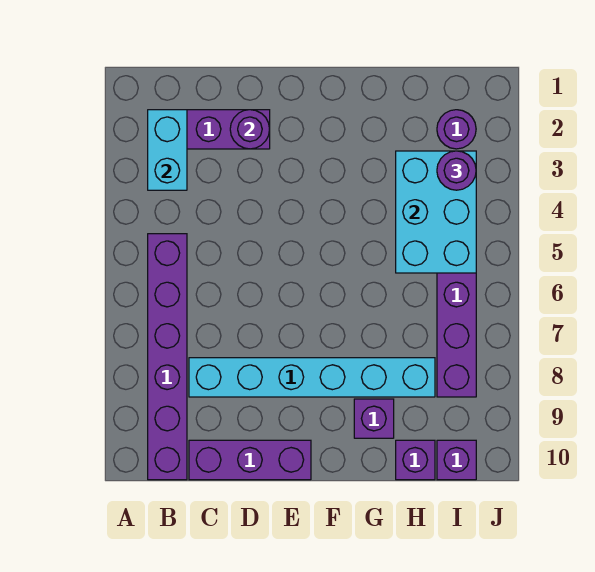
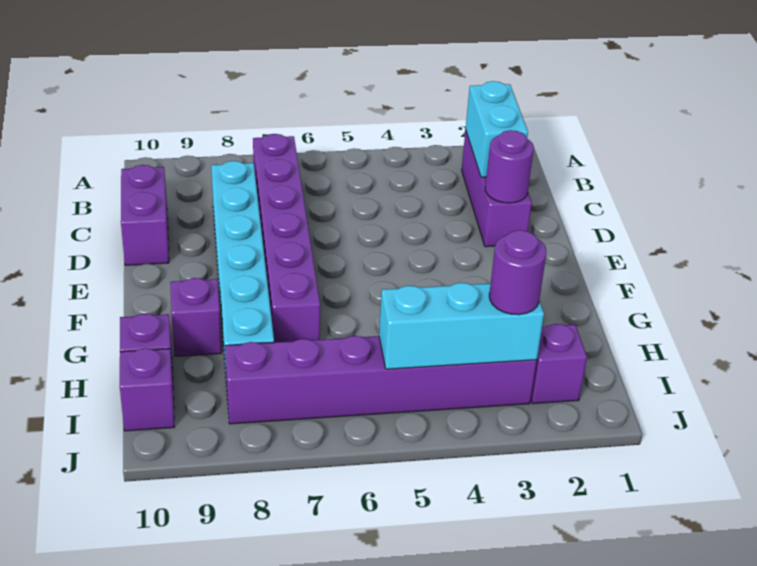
cyan 1x2 brick [148,110,187,190] -> cyan 1x2 brick turned to [466,81,528,177]
purple 1x6 brick [148,234,187,480] -> purple 1x6 brick turned to [253,134,320,342]
purple 1x3 brick [189,440,311,480] -> purple 1x2 brick [121,165,169,265]
cyan 2x3 brick [396,151,476,273] -> cyan 1x3 brick [379,283,544,369]
purple 1x1 round brick [437,110,476,149] -> purple 1x1 brick [531,324,587,404]

